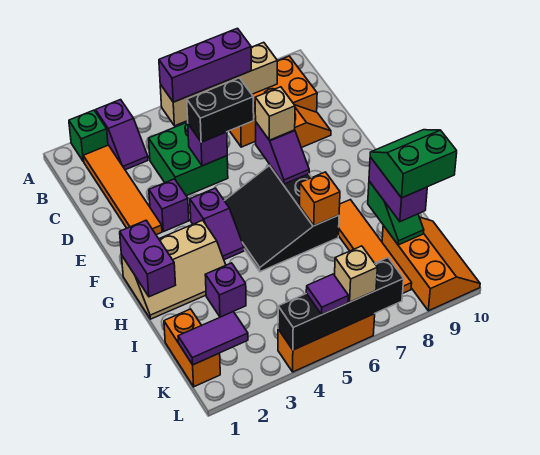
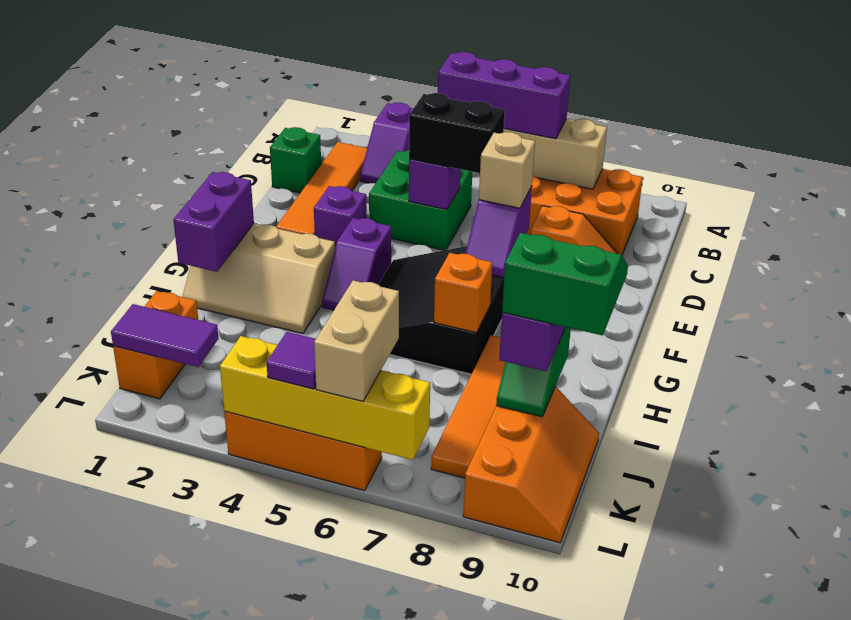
green 1x1 brick [69,110,108,162] -> green 1x1 brick moved to [270,127,321,193]
purple 1x1 brick [205,263,246,317] -> none
black 1x4 brick [278,258,404,350] -> yellow 1x4 brick [220,336,430,460]
tan 1x1 brick [335,246,377,302] -> tan 1x2 brick [314,280,399,401]

